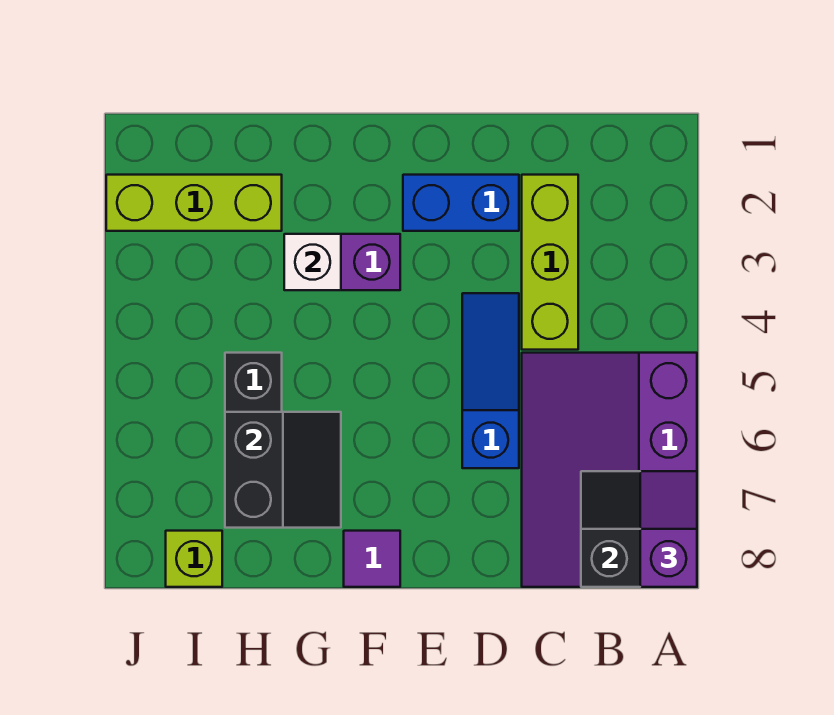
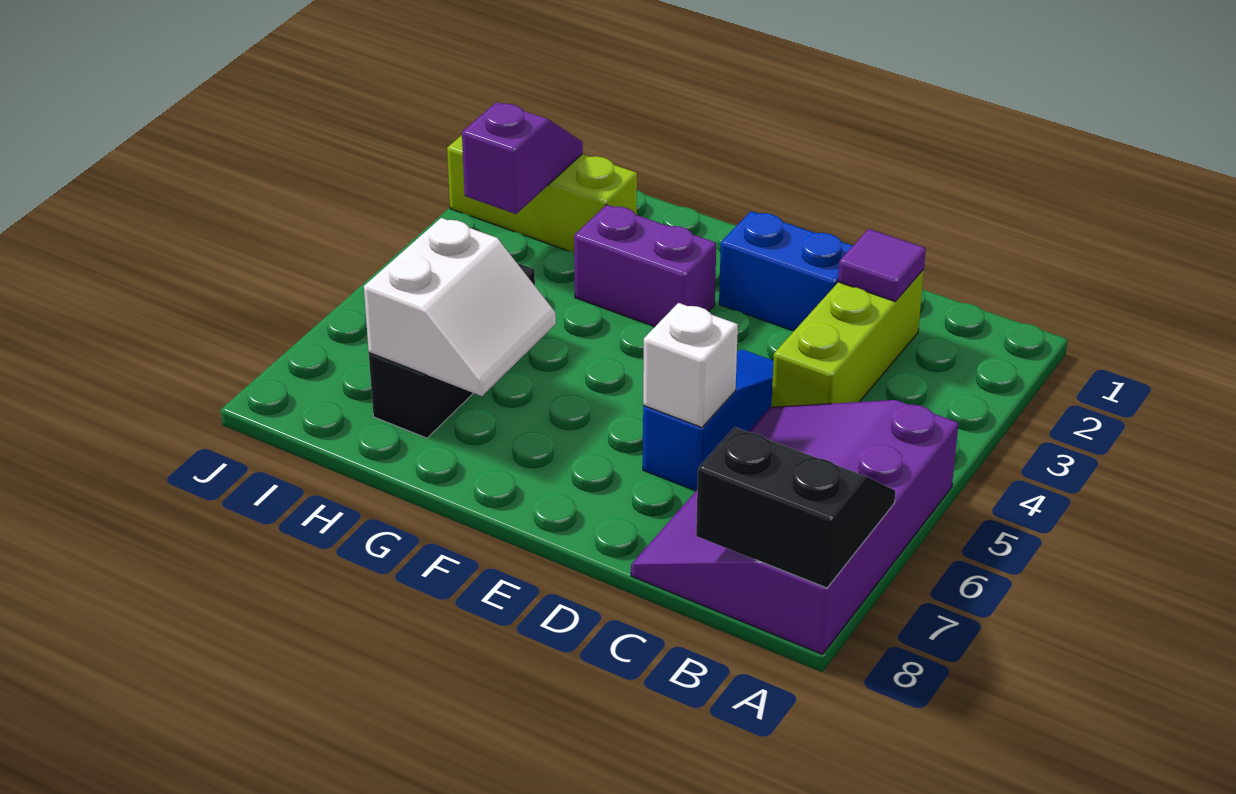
purple 1x2 slope [640,471,697,587] -> purple 1x2 slope moved to [462,102,583,214]
purple 1x1 tile [344,531,400,587] -> purple 1x1 tile moved to [838,229,926,301]
white 1x1 brick [284,234,341,290] -> white 1x1 brick moved to [643,303,738,427]
black 2x2 slope [225,412,341,528] -> white 2x2 slope [364,218,556,396]
lime 1x1 brick [166,531,222,587] -> none

